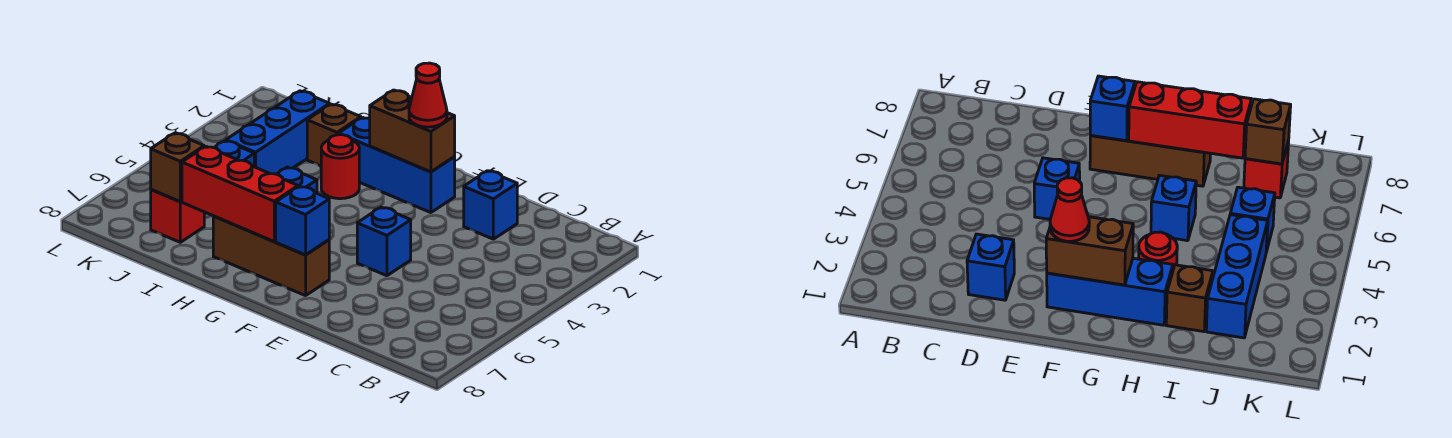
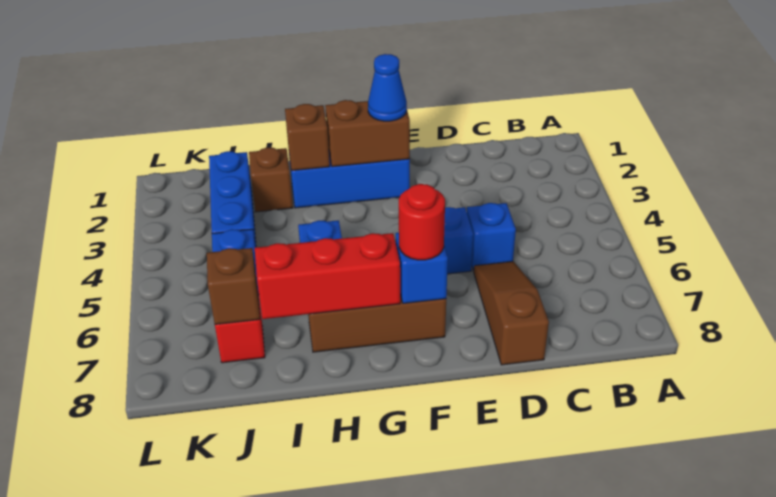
blue 1x1 brick [464,171,517,239] -> blue 1x1 brick moved to [467,203,516,271]
none -> brown 1x3 slope [474,261,549,365]
red 1x1 cone [409,63,447,127] -> blue 1x1 cone [368,54,407,121]
none -> brown 1x1 brick [285,104,330,171]
red 1x1 round brick [321,135,359,199] -> red 1x1 round brick moved to [399,184,445,260]

